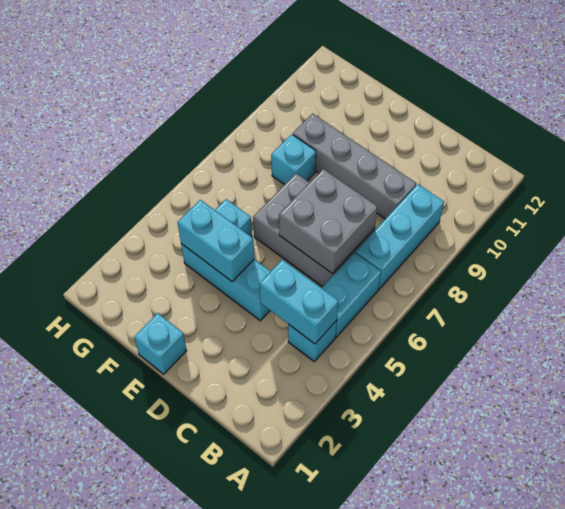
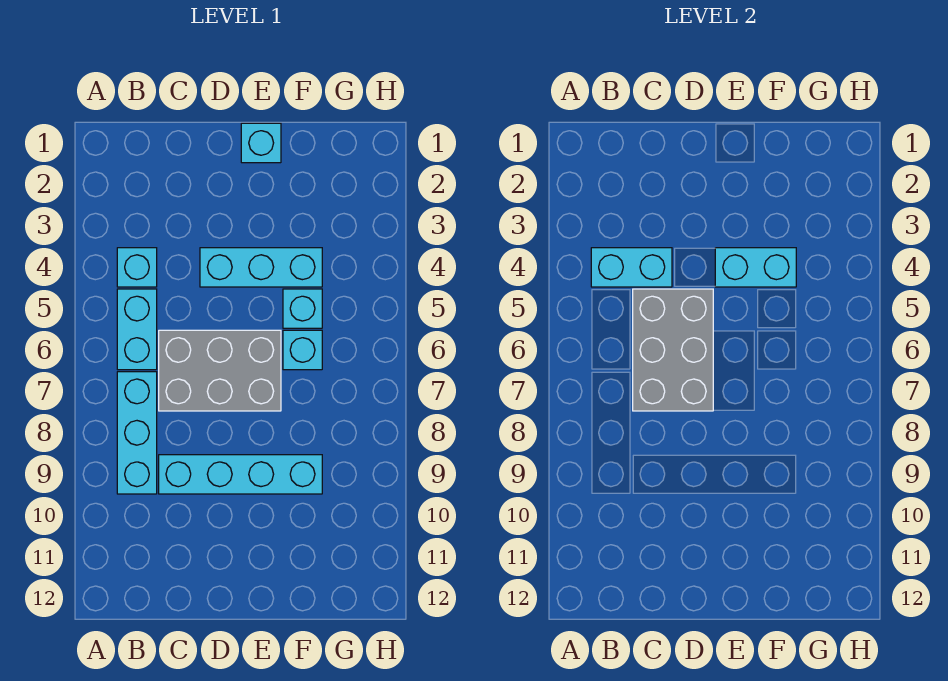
grey 2x2 brick [279,169,378,274] -> grey 2x3 brick [633,289,713,411]
grey 1x4 brick [293,114,416,219] -> cyan 1x4 brick [159,455,322,494]
cyan 1x1 brick [271,134,316,185] -> cyan 1x1 brick moved to [283,330,322,370]

